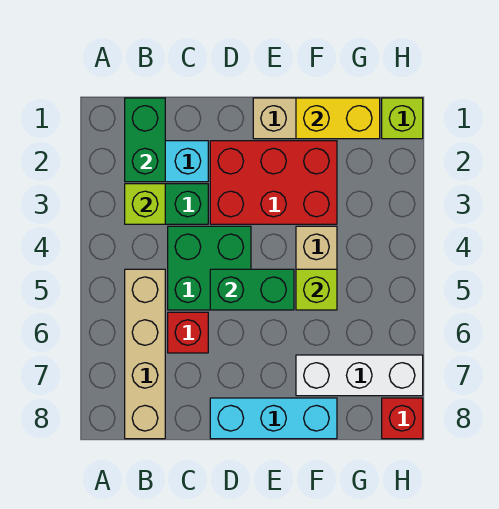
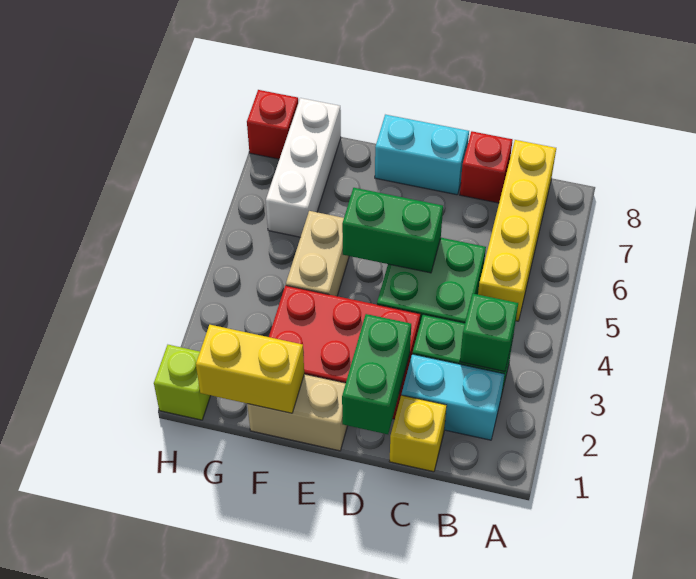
green 1x2 brick [125,98,165,182] -> green 1x2 brick moved to [342,314,411,434]
lime 1x1 brick [125,184,165,224] -> green 1x1 brick [460,294,518,372]
tan 1x4 brick [125,269,165,439] -> yellow 1x4 brick [478,140,556,321]
none -> yellow 1x1 brick [389,395,447,472]
red 1x1 brick [168,312,208,353] -> red 1x1 brick moved to [460,131,513,203]
cyan 1x3 brick [210,398,337,439] -> cyan 1x2 brick [375,115,469,195]
lime 1x1 brick [296,269,337,310] -> none
white 1x3 brick [296,355,423,396] -> white 1x3 brick turned to [266,98,341,237]

